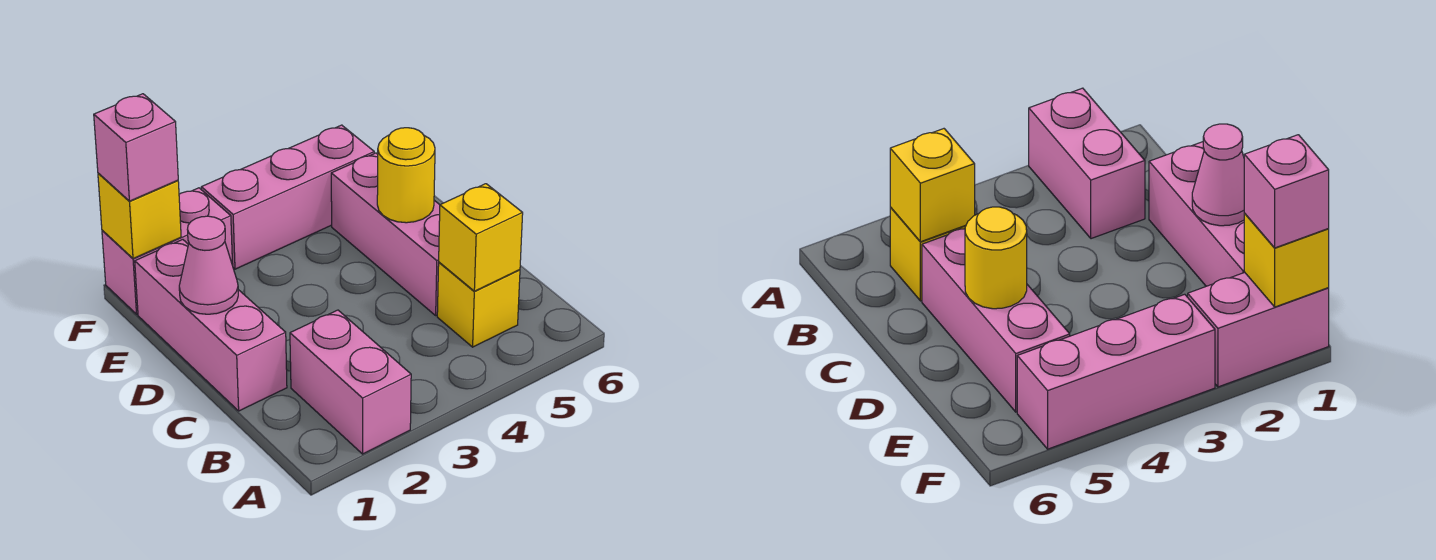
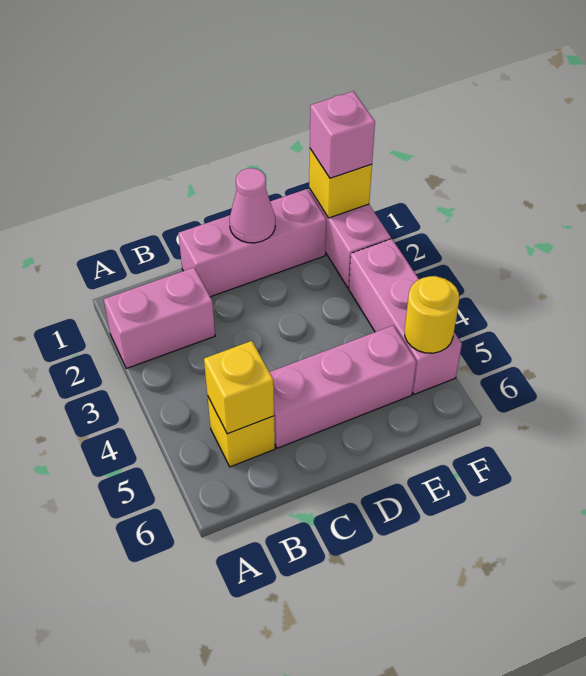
yellow 1x1 round brick [377,128,435,223] -> yellow 1x1 round brick moved to [405,276,459,353]

